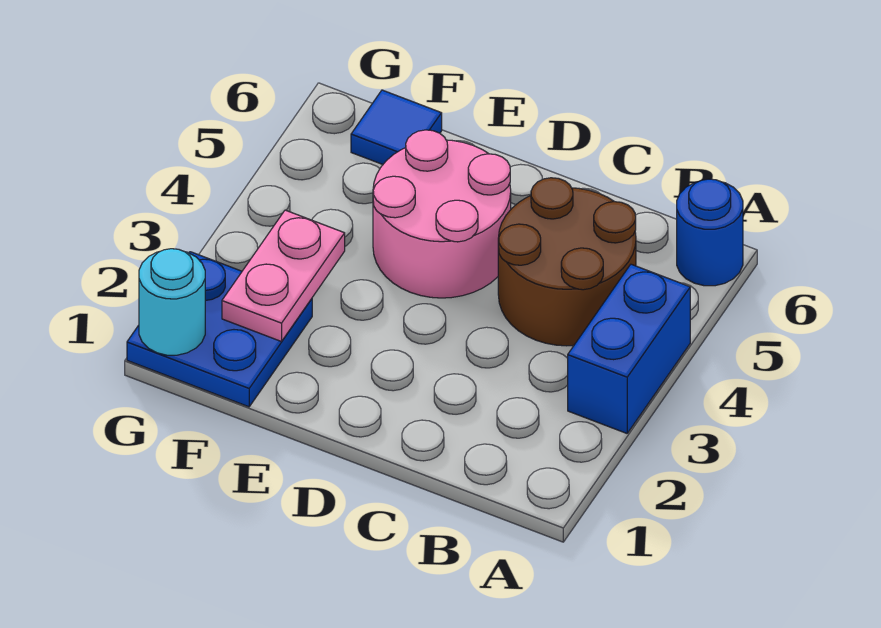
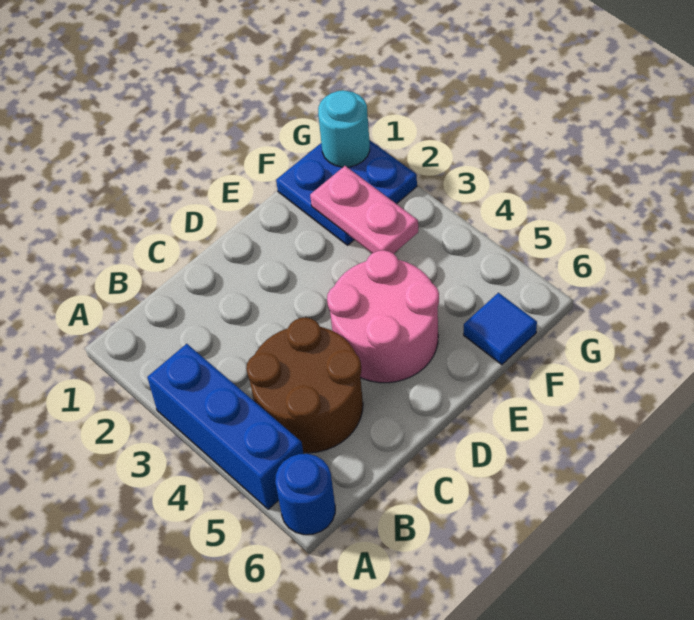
blue 1x2 brick [568,264,690,433] -> blue 1x3 brick [147,344,304,509]

